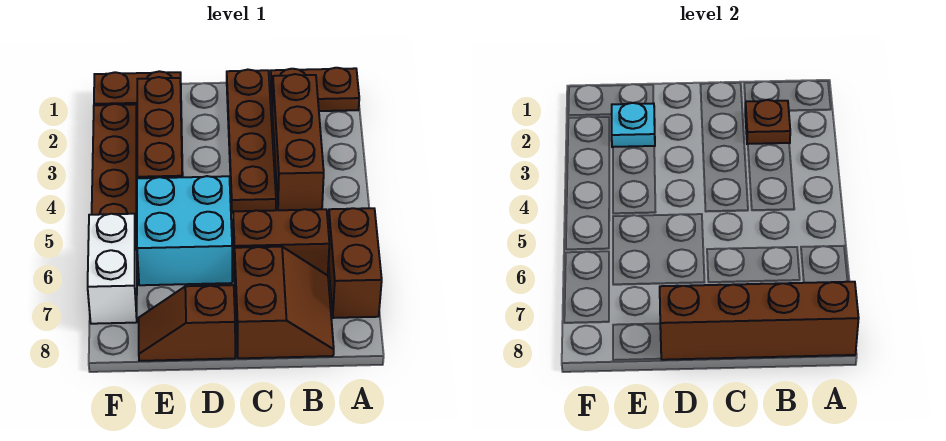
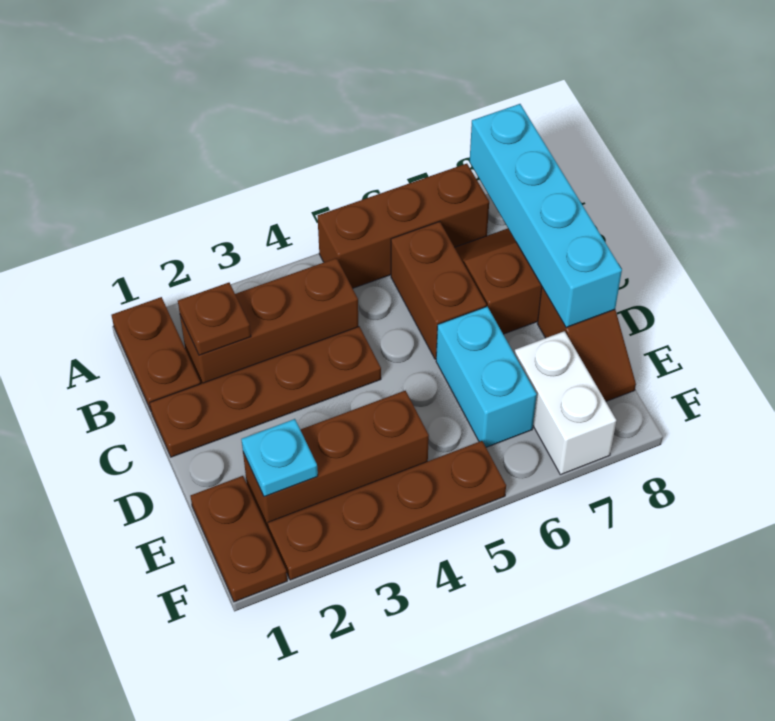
brown 1x2 brick [328,208,382,318] -> brown 1x3 brick [318,164,489,288]
brown 1x4 brick [660,282,859,360] -> cyan 1x4 brick [470,104,622,327]
cyan 2x2 brick [137,176,232,285] -> cyan 1x2 brick [436,307,537,447]
white 1x2 brick [88,214,137,324] -> white 1x2 brick turned to [514,331,616,475]

